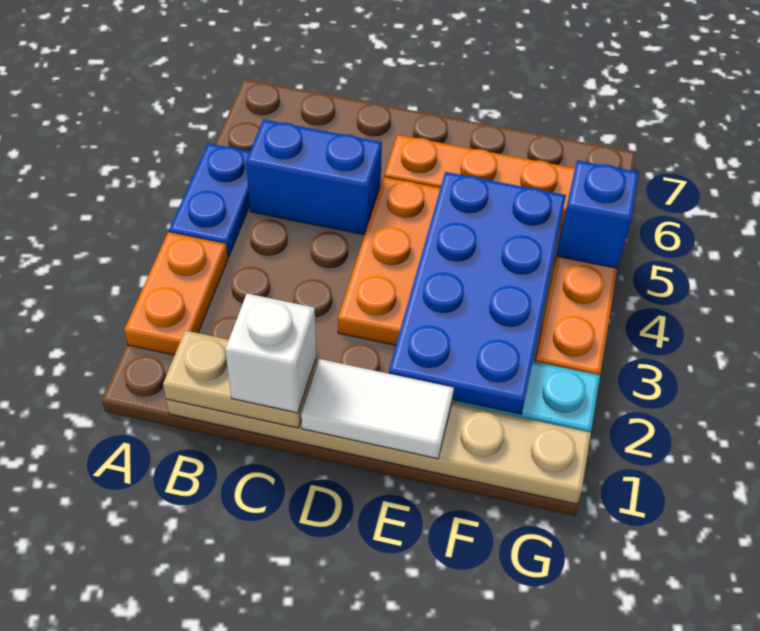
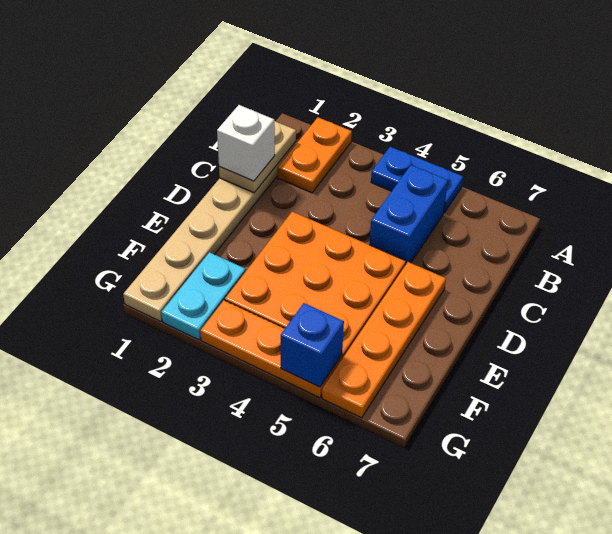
orange 1x2 plate [124,232,228,355] -> orange 1x2 plate turned to [278,117,352,193]
white 1x2 tile [301,359,454,459] -> none
blue 2x4 plate [389,172,566,414] -> none

